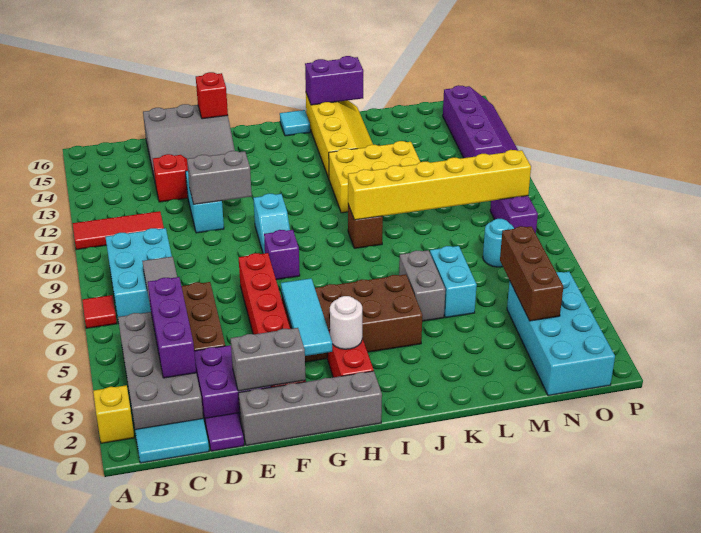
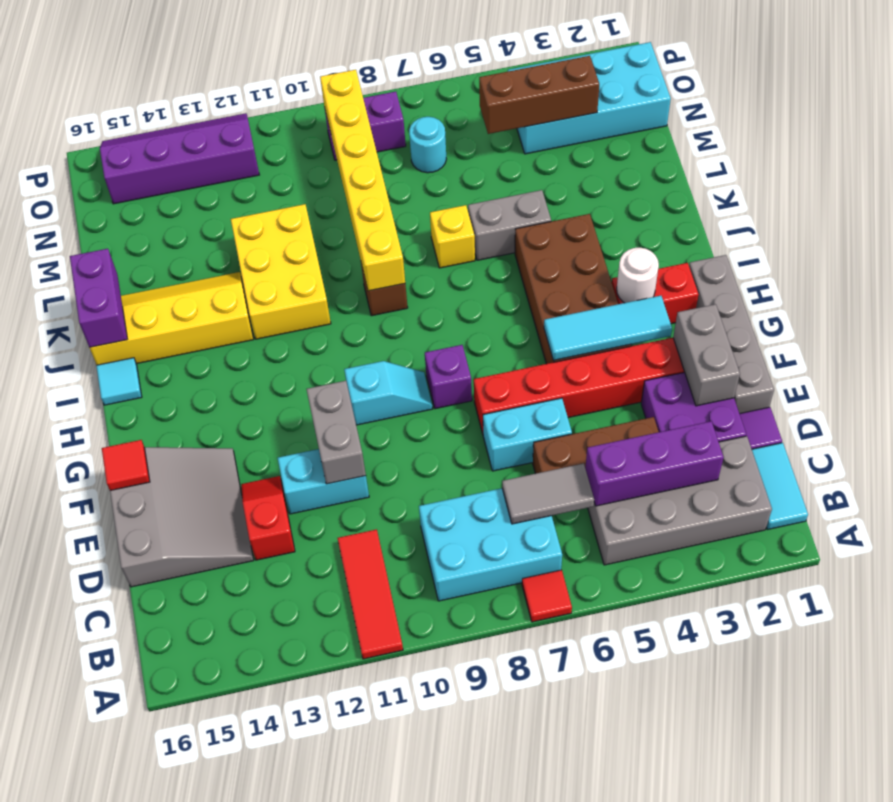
yellow 1x1 brick [93,385,134,443] -> yellow 1x1 brick moved to [430,205,475,268]
red 1x1 brick [196,72,228,119] -> red 1x1 tile [102,440,150,490]
cyan 1x2 brick [430,246,477,318] -> cyan 1x2 brick moved to [483,398,572,471]

